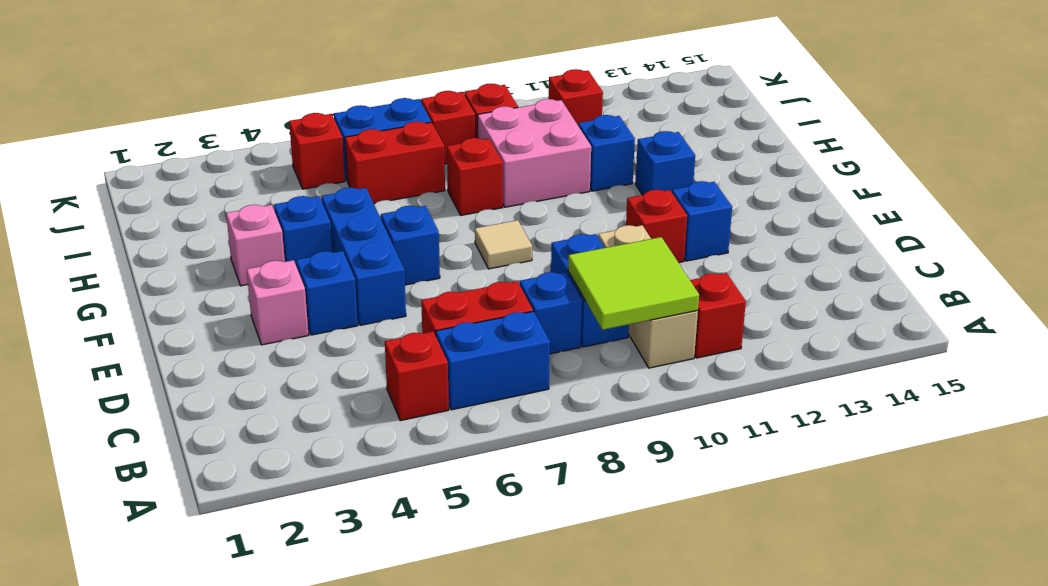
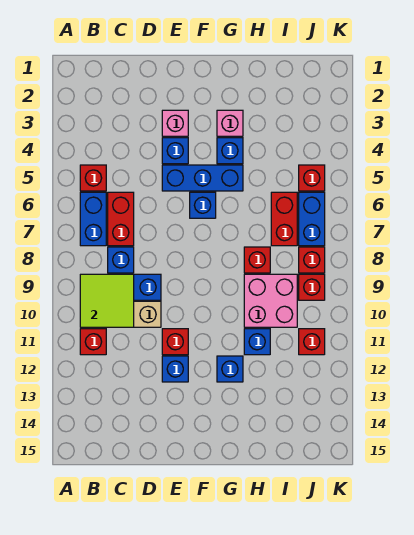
tan 1x1 tile [475,220,532,269] -> none

